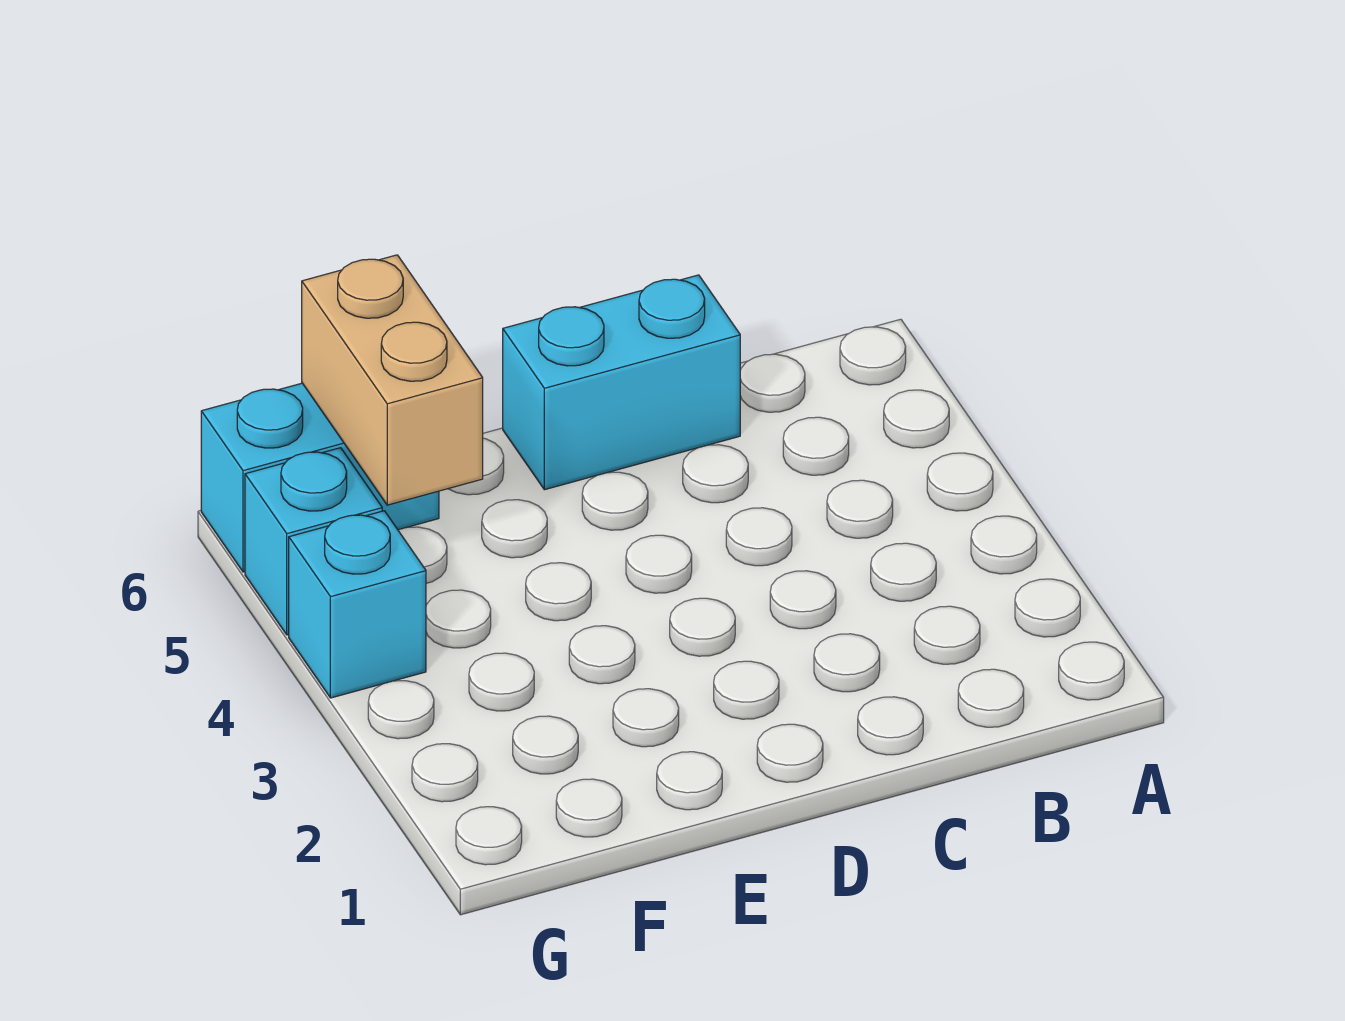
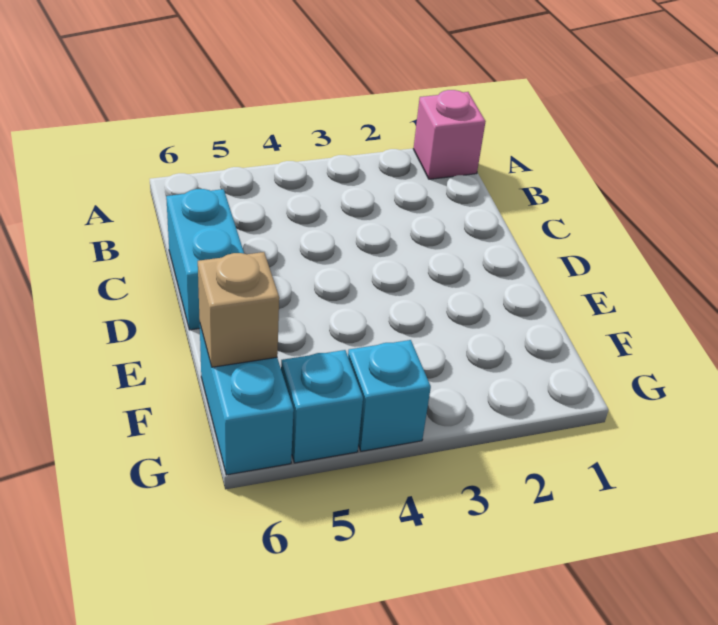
none -> pink 1x1 brick [413,90,486,179]
tan 1x2 brick [302,255,483,505] -> tan 1x1 brick [198,252,279,367]

